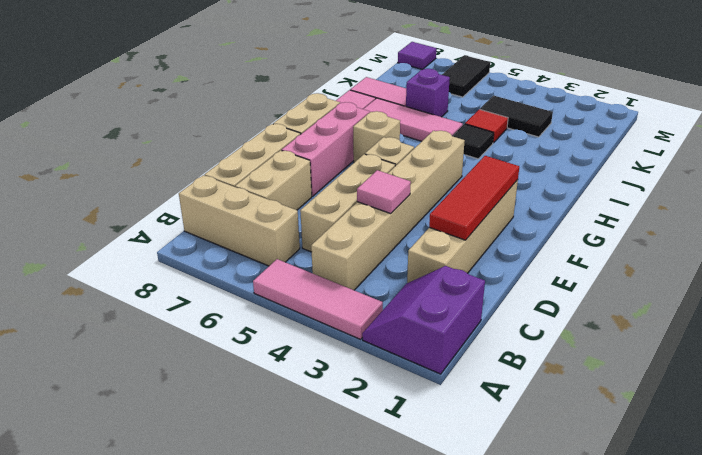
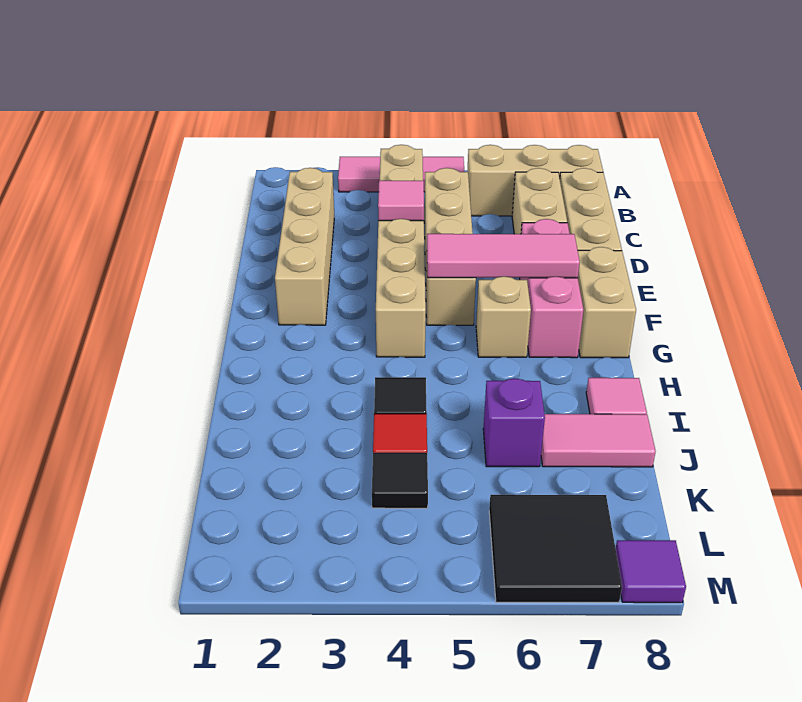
purple 2x2 slope [362,266,485,374] -> none
red 1x3 tile [429,156,519,240] -> none
pink 1x3 tile [364,98,463,141] -> pink 1x3 tile moved to [427,234,580,278]
black 1x2 tile [480,95,553,137] -> black 1x1 tile [372,453,428,508]
black 1x2 tile [442,55,490,97] -> black 2x2 tile [489,495,622,602]

